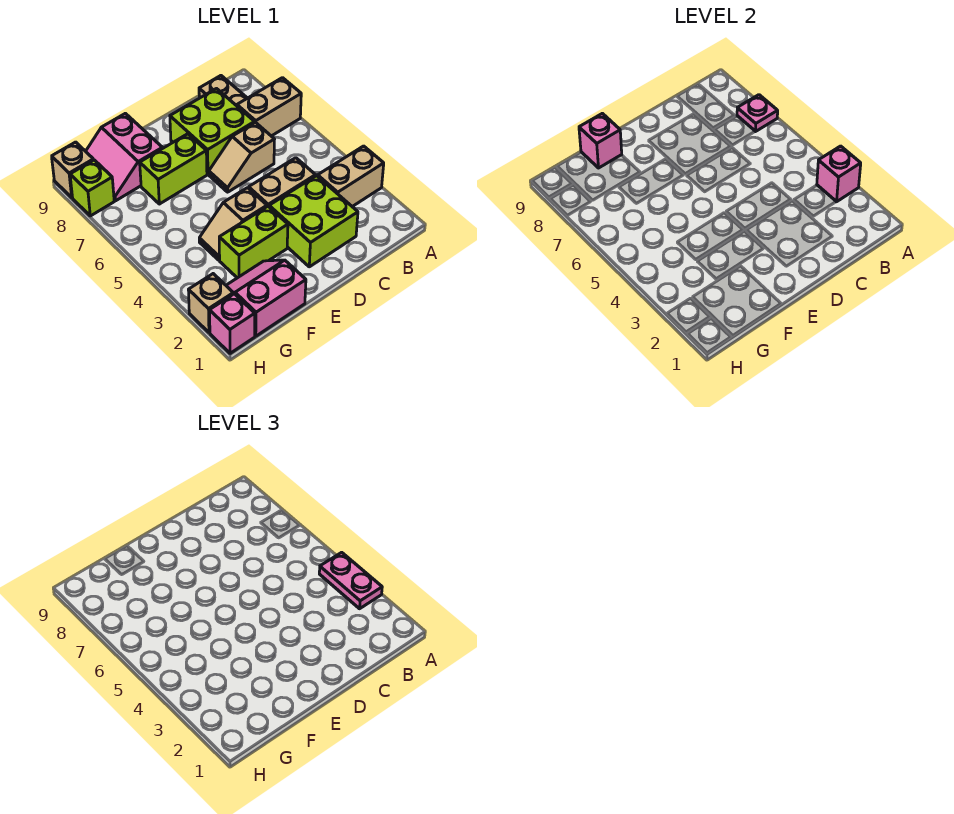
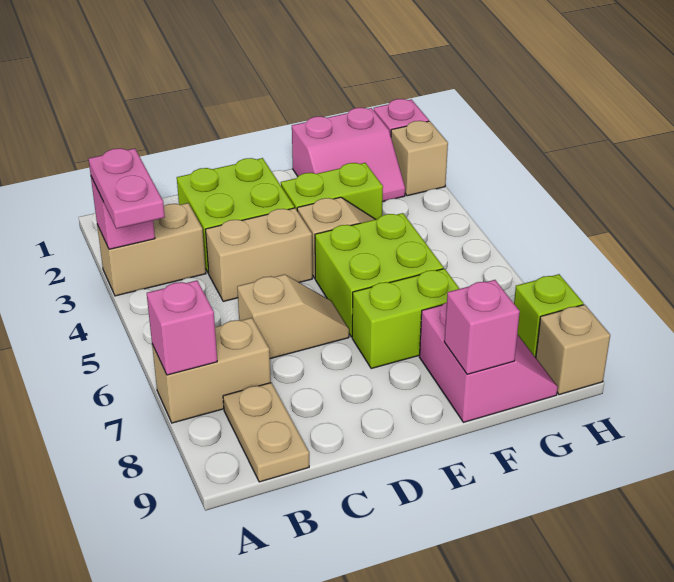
pink 1x1 plate [737,95,778,131] -> pink 1x1 brick [147,280,217,375]
lime 2x2 brick [170,89,255,174] -> lime 2x2 brick moved to [315,213,444,337]

